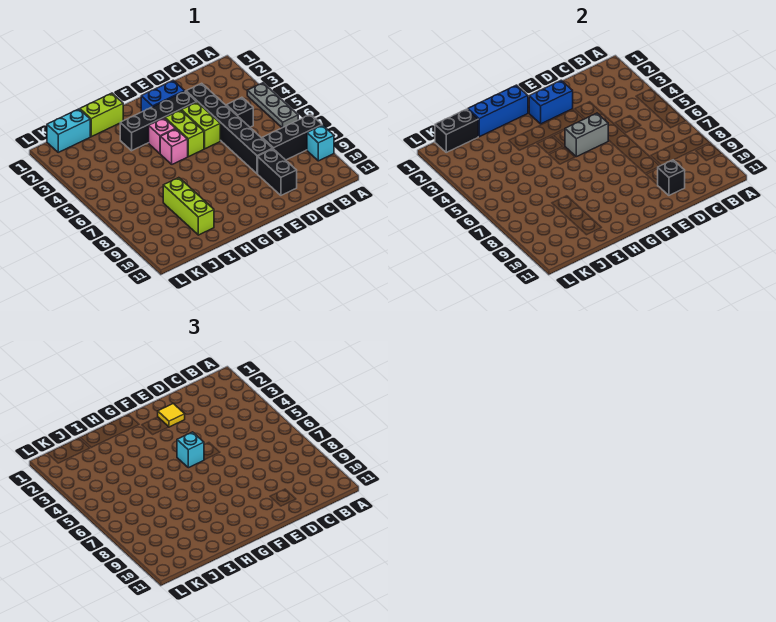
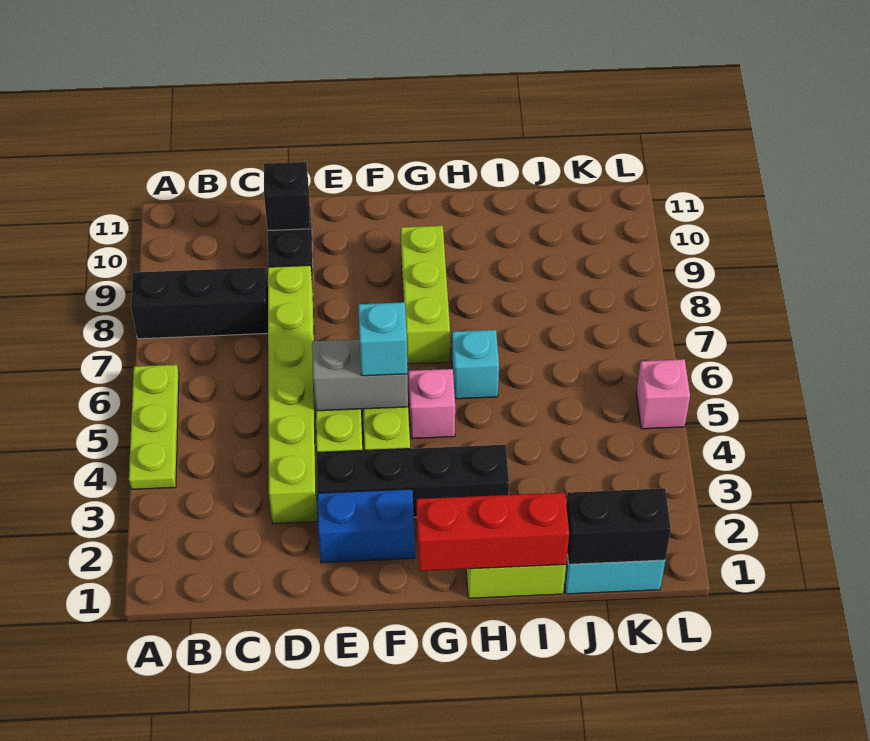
grey 1x3 plate [247,83,298,128] -> lime 1x3 plate [129,365,179,489]
cyan 1x1 brick [307,125,334,161] -> cyan 1x1 brick moved to [452,330,499,399]
black 1x1 brick [226,97,253,127] -> none
black 1x6 brick [186,83,273,174] -> lime 1x6 brick [268,265,318,523]
blue 1x2 brick [529,80,573,124] -> none
yellow 1x1 tile [158,404,185,427] -> none
blue 1x3 brick [468,85,528,137] -> red 1x3 brick [417,493,569,571]
pink 1x1 brick [149,118,176,154] -> pink 1x1 brick moved to [636,359,690,429]
lime 1x3 brick [163,178,214,235] -> lime 1x3 brick moved to [401,226,450,364]

